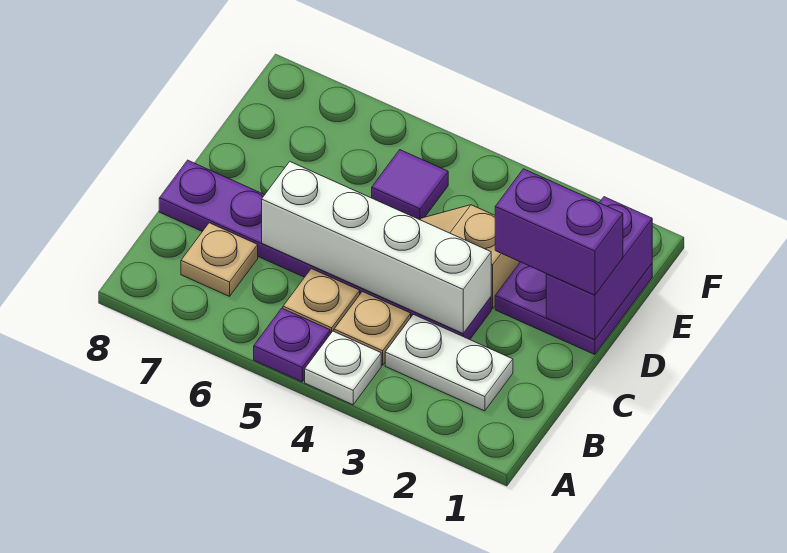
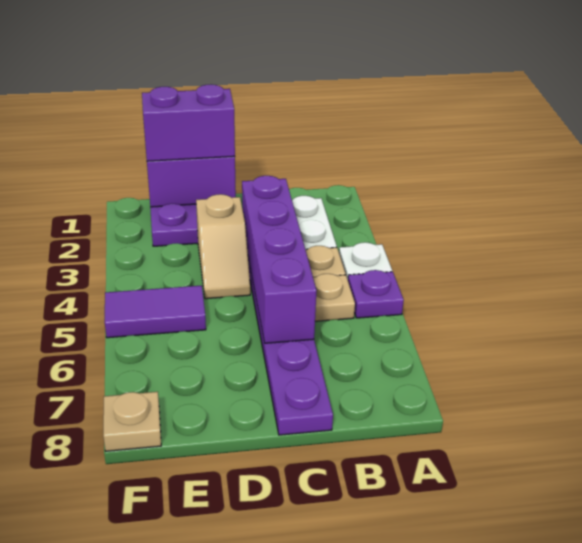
tan 1x1 plate [181,223,258,296] -> tan 1x1 plate moved to [103,392,161,451]
white 1x4 brick [262,162,491,334] -> purple 1x4 brick [242,176,317,343]
purple 1x2 brick [495,169,623,295] -> purple 1x2 brick turned to [142,84,235,161]
purple 1x1 tile [372,150,448,220] -> purple 1x2 tile [105,285,206,338]

